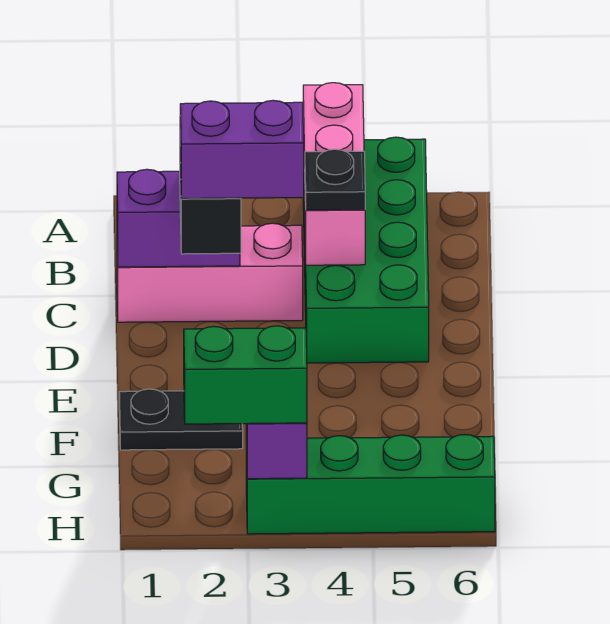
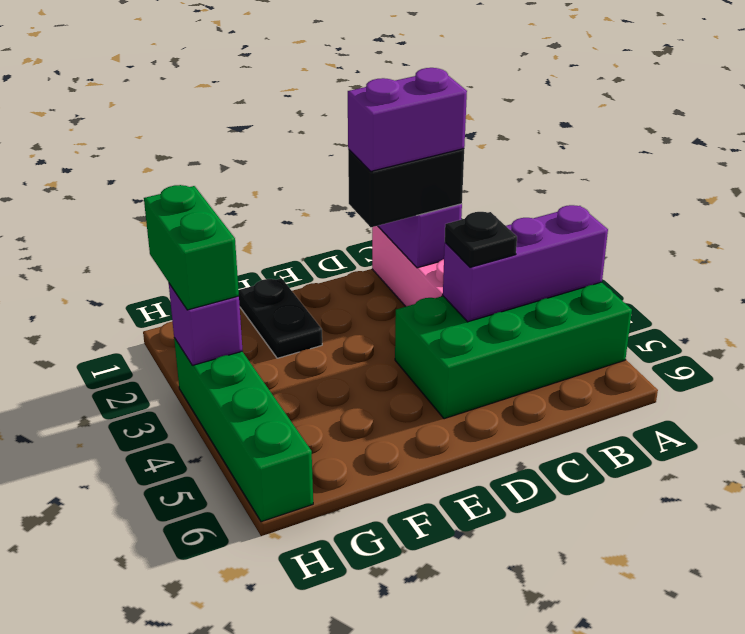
pink 1x3 brick [303,83,365,265] -> purple 1x3 brick [443,205,608,322]
purple 1x2 brick [180,100,304,199] -> purple 1x2 brick turned to [348,68,467,171]

